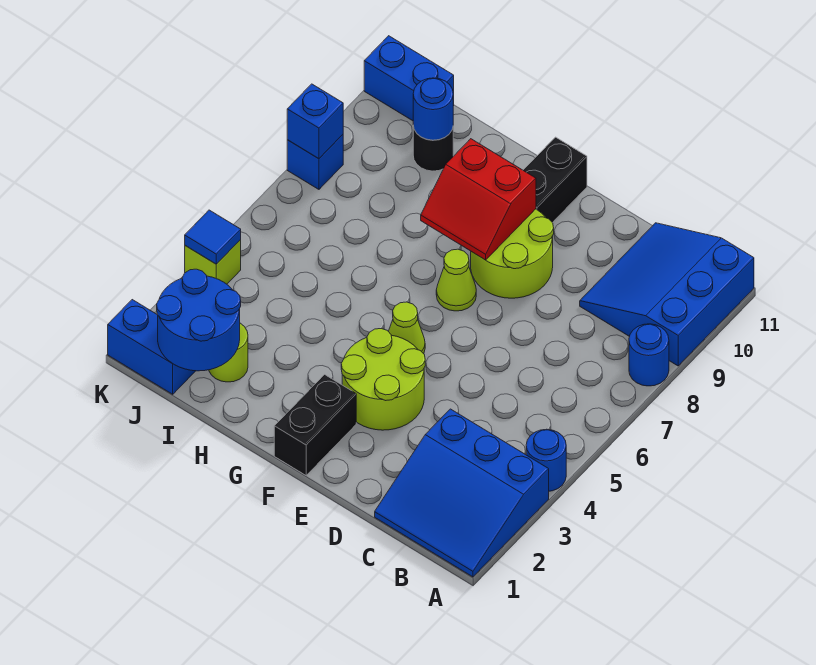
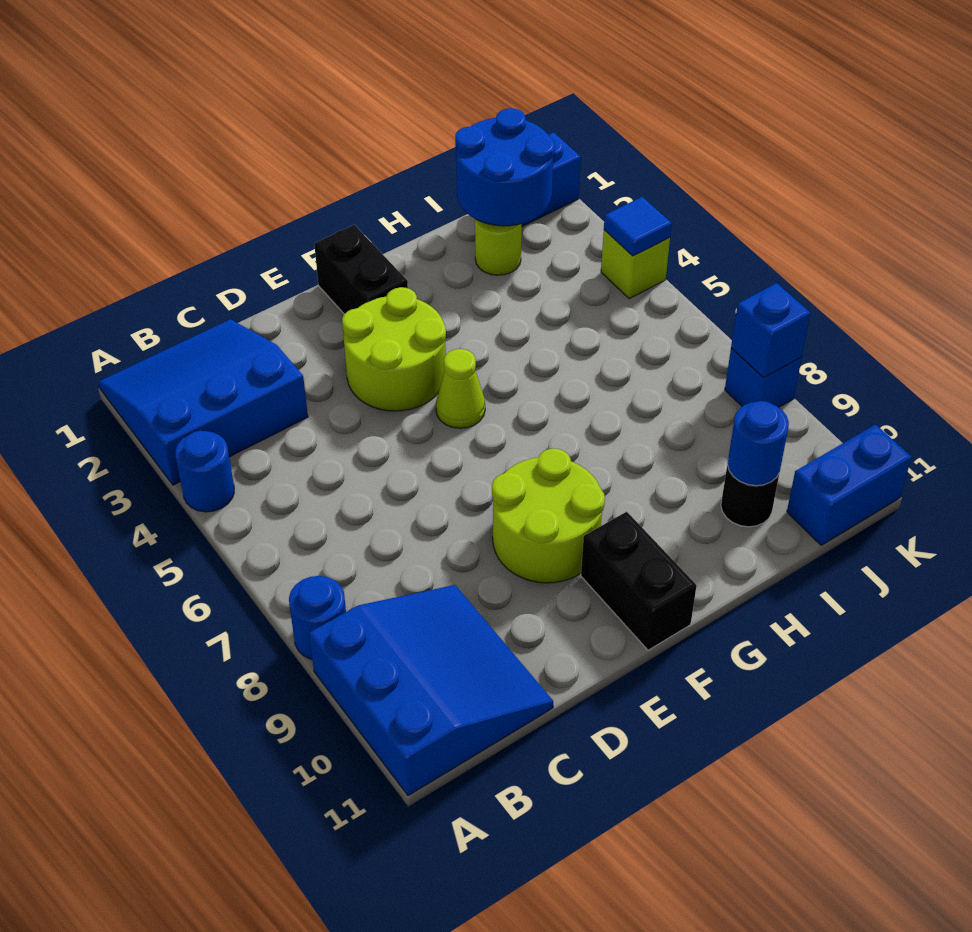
lime 1x1 cone [436,249,476,311] -> none
red 2x2 slope [421,139,536,260] -> none

